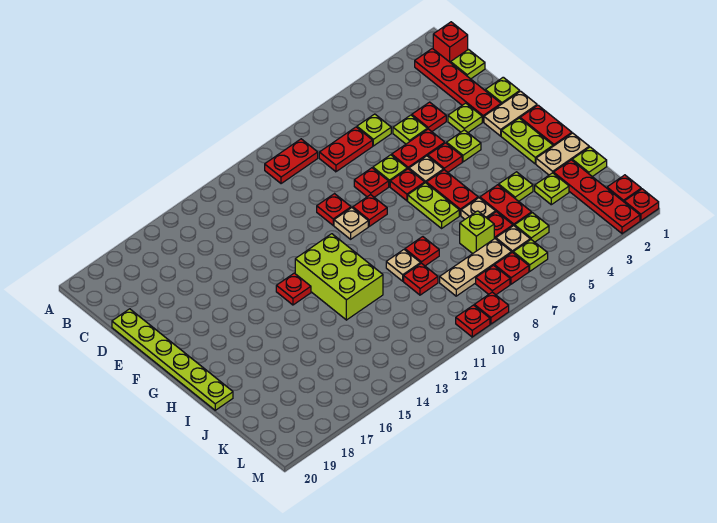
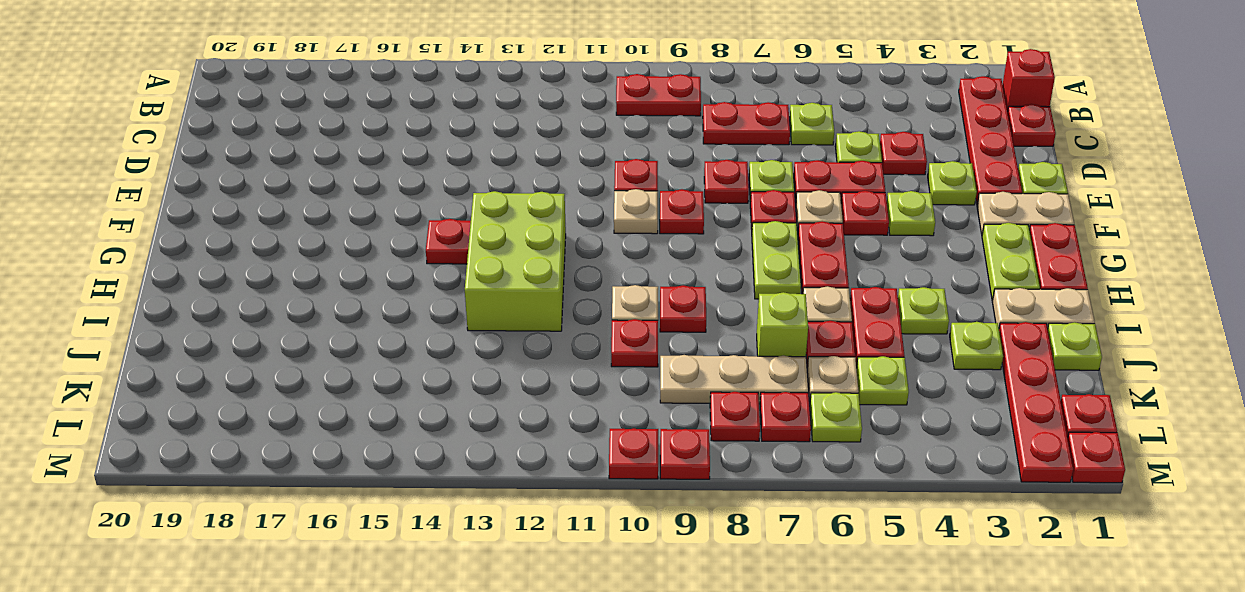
lime 1x1 plate [451,50,485,79] -> red 1x1 plate [1008,104,1056,146]
lime 1x6 plate [112,309,233,410] -> none

